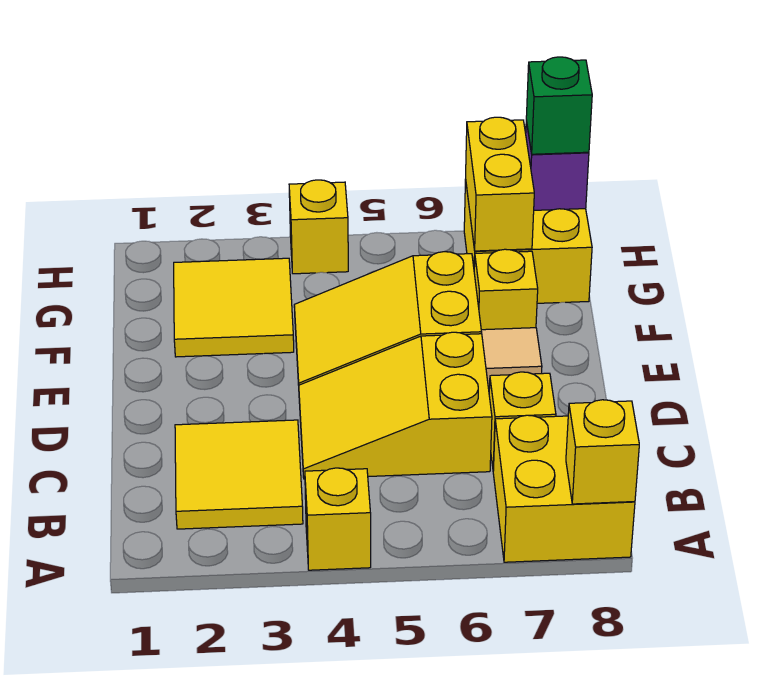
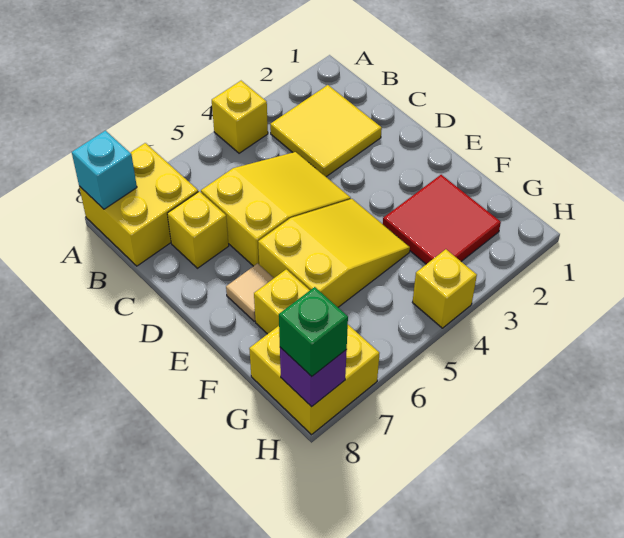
yellow 1x1 brick [566,400,639,504] -> cyan 1x1 brick [72,131,137,209]
yellow 2x2 tile [174,258,294,357] -> red 2x2 tile [383,175,501,264]
yellow 1x2 brick [466,117,534,251] -> none

